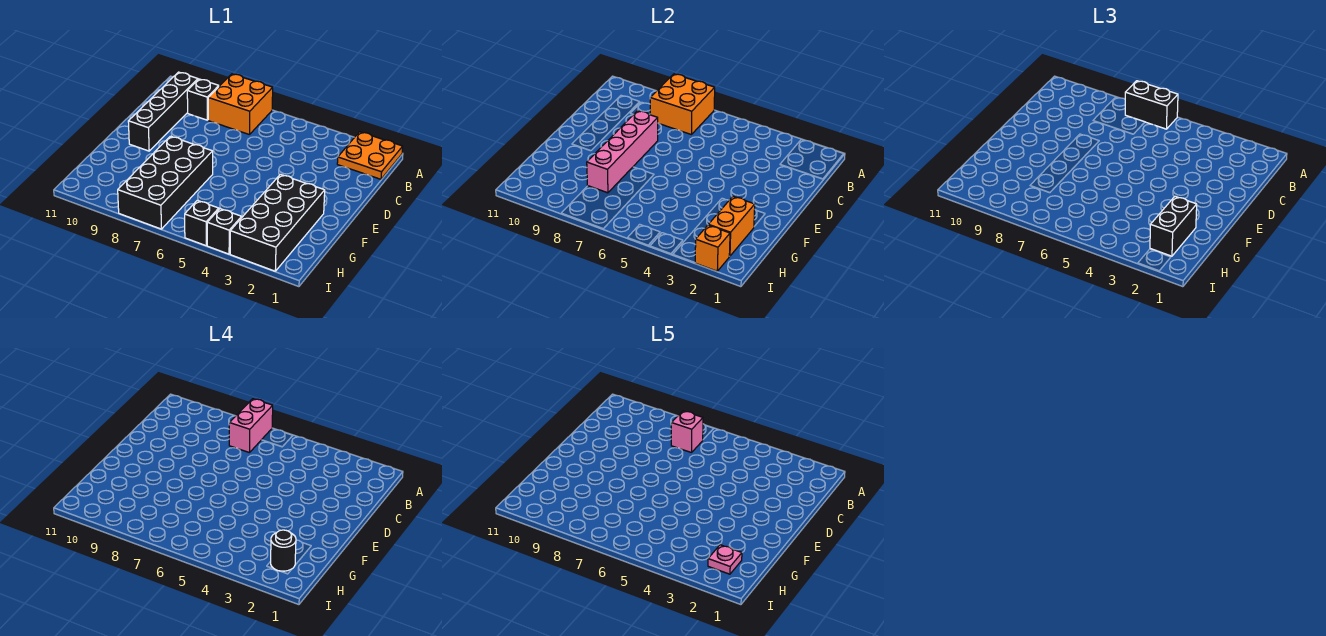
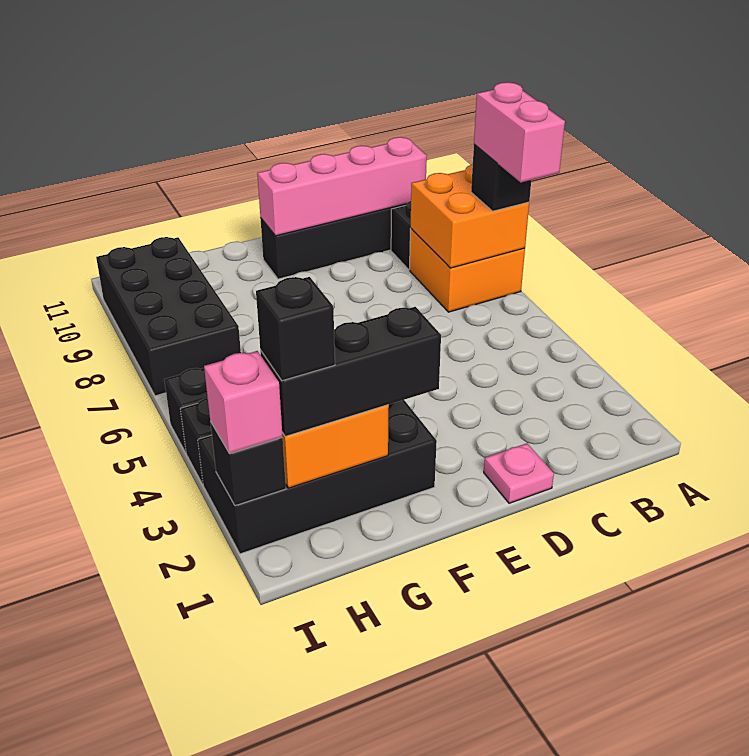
orange 2x2 plate [337,132,403,179] -> none
black 1x2 brick [1125,81,1178,129] -> black 1x1 brick [471,144,531,211]
pink 1x2 brick [229,399,273,453] -> pink 1x2 brick turned to [474,82,565,182]
pink 1x1 brick [671,411,703,453] -> pink 1x1 brick moved to [204,351,283,454]
pink 1x4 brick [587,111,658,193] -> pink 1x4 brick moved to [257,137,427,236]
black 2x4 brick [118,136,213,229] -> black 2x4 brick turned to [96,237,241,396]
black 1x2 brick [1150,196,1197,256] -> black 1x3 brick [260,307,441,436]
black 1x1 round brick [271,530,296,571] -> black 1x1 brick [256,277,335,381]
pink 1x1 plate [708,545,742,574] -> pink 1x1 plate moved to [484,443,554,503]
orange 1x1 brick [695,225,730,271] -> black 1x1 brick [210,421,286,506]

